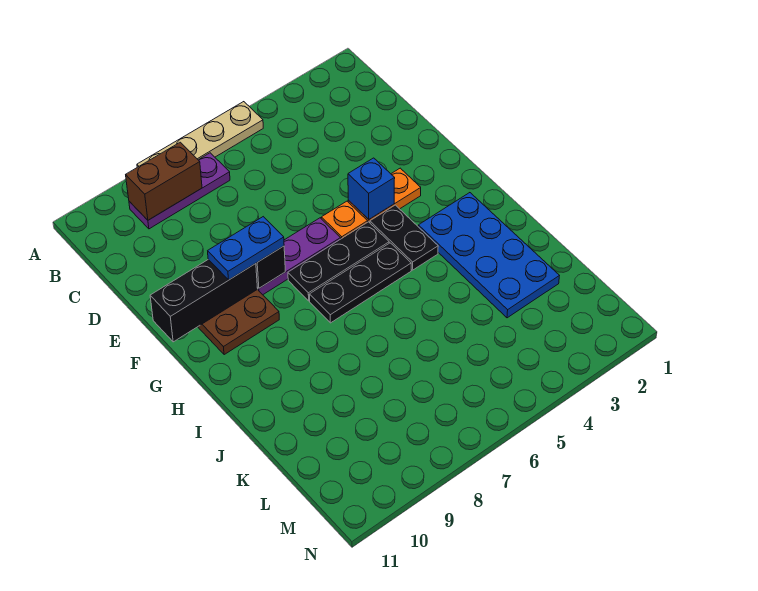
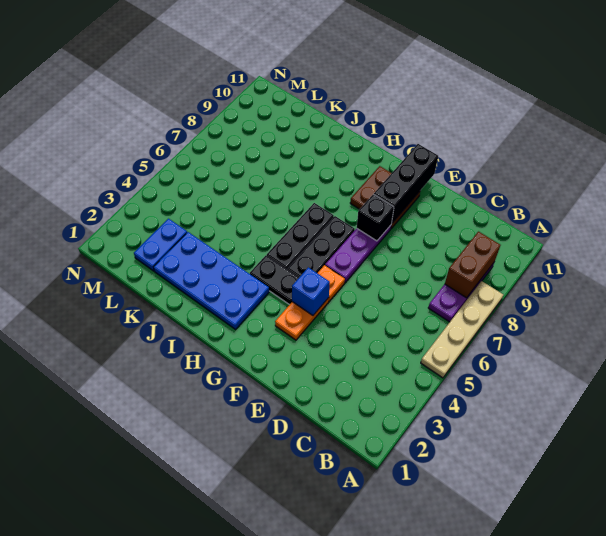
blue 1x2 plate [208,217,284,280] -> blue 1x2 plate moved to [134,219,187,271]

